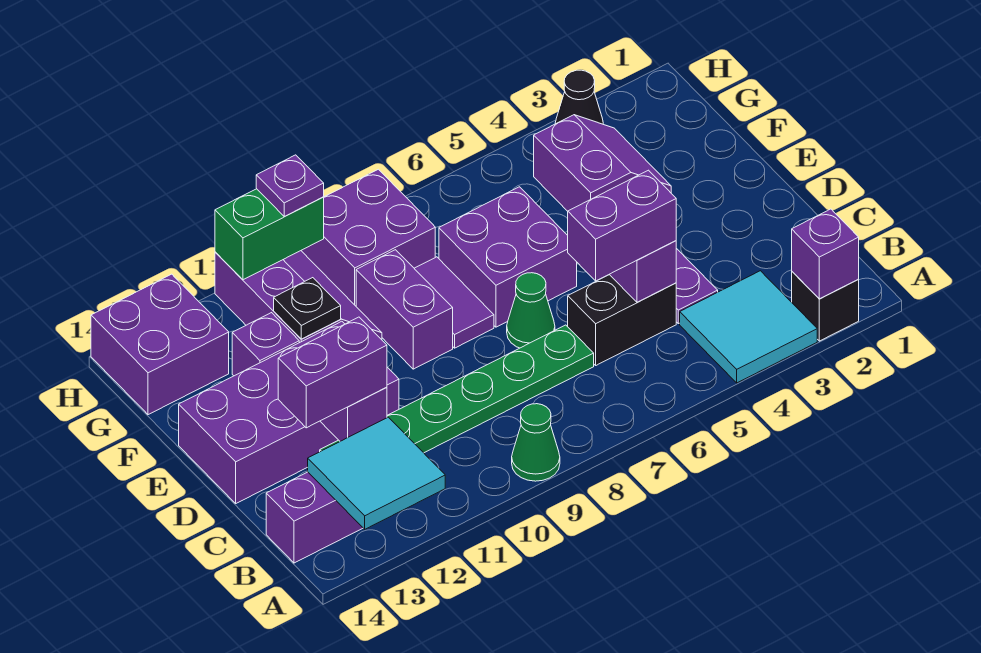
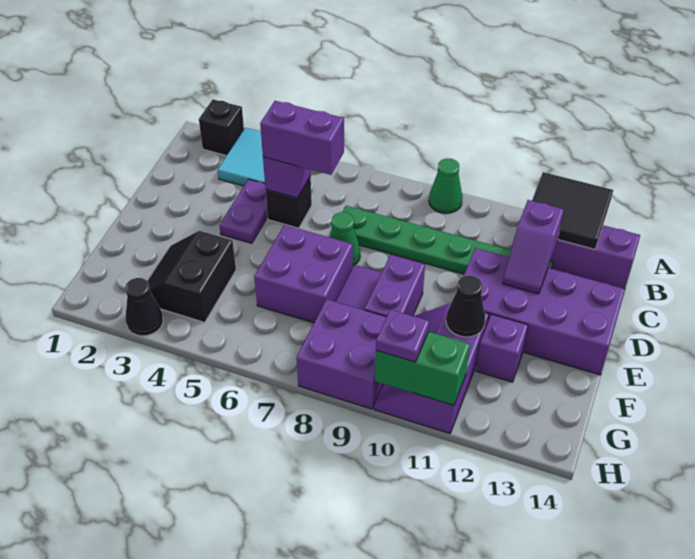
purple 1x1 brick [792,209,859,299] -> none
cyan 2x2 tile [308,417,445,529] -> black 2x2 tile [532,172,613,249]
black 1x2 brick [568,275,676,365] -> black 1x1 brick [266,176,312,228]
purple 1x2 brick [278,317,387,428] -> none
purple 2x2 slope [534,115,671,211] -> black 2x2 slope [148,231,236,322]
black 1x1 plate [274,278,341,339] -> black 1x1 cone [446,276,485,337]
purple 2x2 brick [91,274,229,415] -> none

